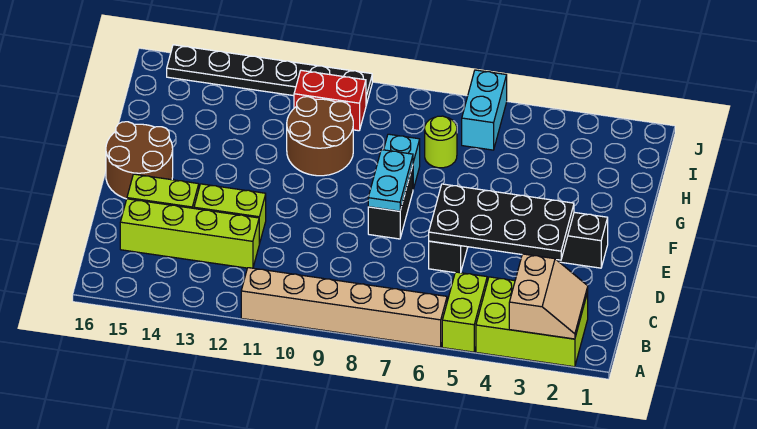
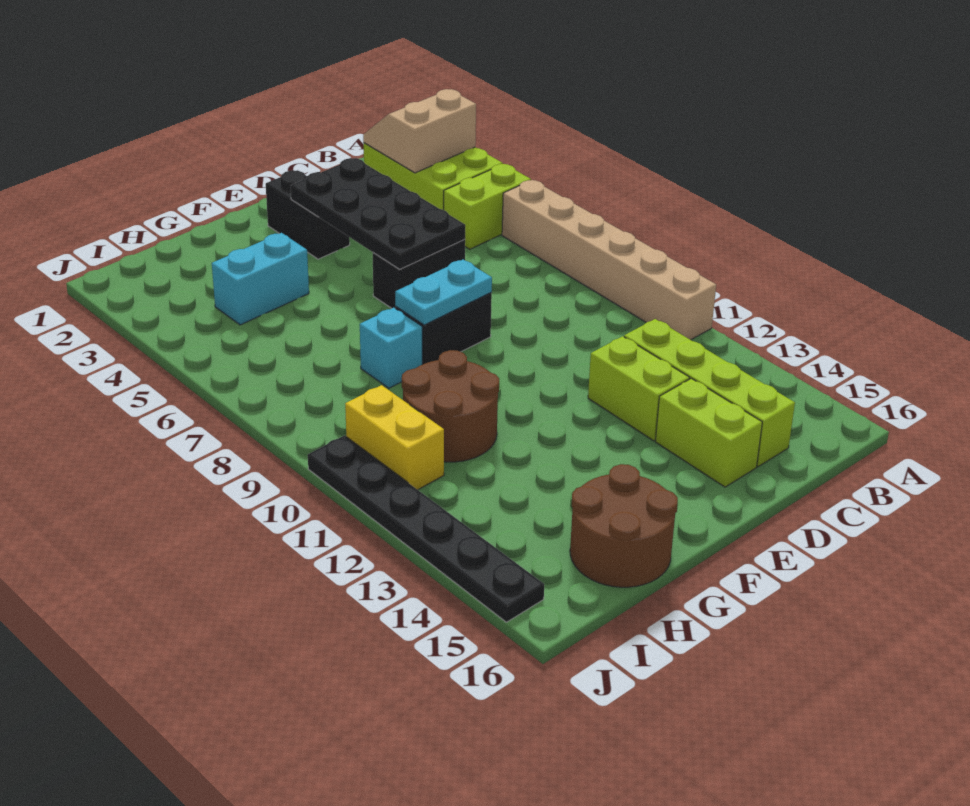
brown 2x2 round brick [106,122,173,199] -> brown 2x2 round brick moved to [570,464,678,587]
lime 1x1 round brick [425,116,457,168] -> none
cyan 1x2 brick [462,70,507,150] -> cyan 1x2 brick moved to [212,233,309,325]
red 1x2 brick [294,70,366,131] -> yellow 1x2 brick [345,385,444,490]

